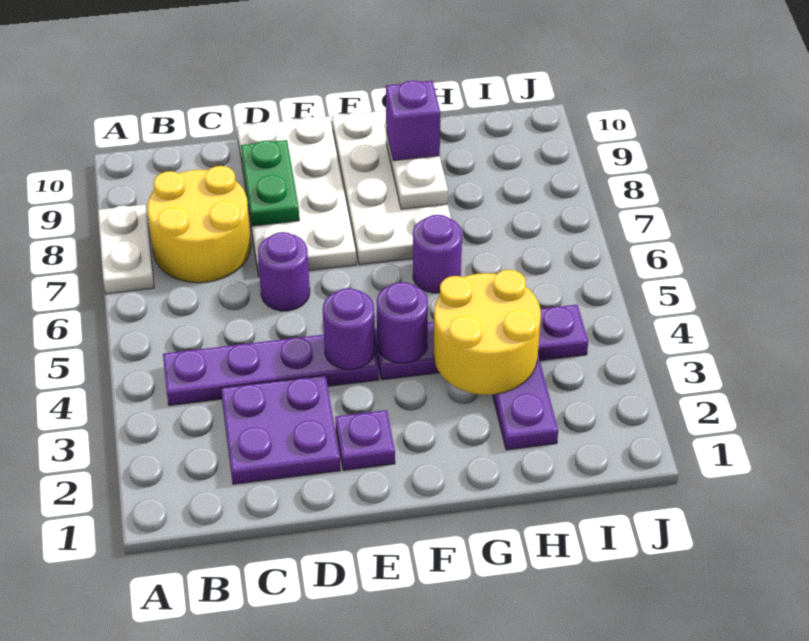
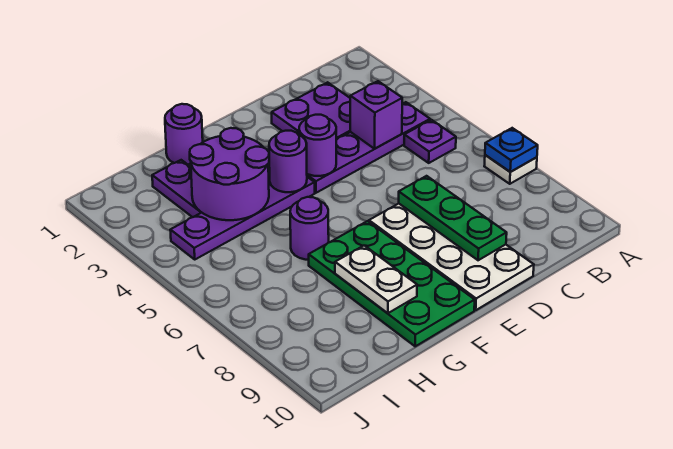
white 1x2 plate [98,205,154,294] -> white 1x1 plate [484,155,537,184]
none -> blue 1x1 plate [485,128,538,172]
yellow 2x2 round brick [147,166,251,283] -> none
purple 1x1 round brick [258,232,310,311] -> purple 1x1 round brick moved to [165,104,203,164]
green 1x2 plate [241,140,299,226] -> green 1x3 plate [399,176,507,260]
purple 1x1 plate [336,410,395,470] -> purple 1x1 plate moved to [404,120,456,163]
white 2x4 plate [332,110,451,265] -> green 2x4 plate [309,221,475,346]
yellow 2x2 round brick [434,270,541,395] -> purple 2x2 round brick [190,128,269,220]
purple 1x1 brick [386,81,440,161] -> purple 1x1 brick moved to [350,81,402,149]

